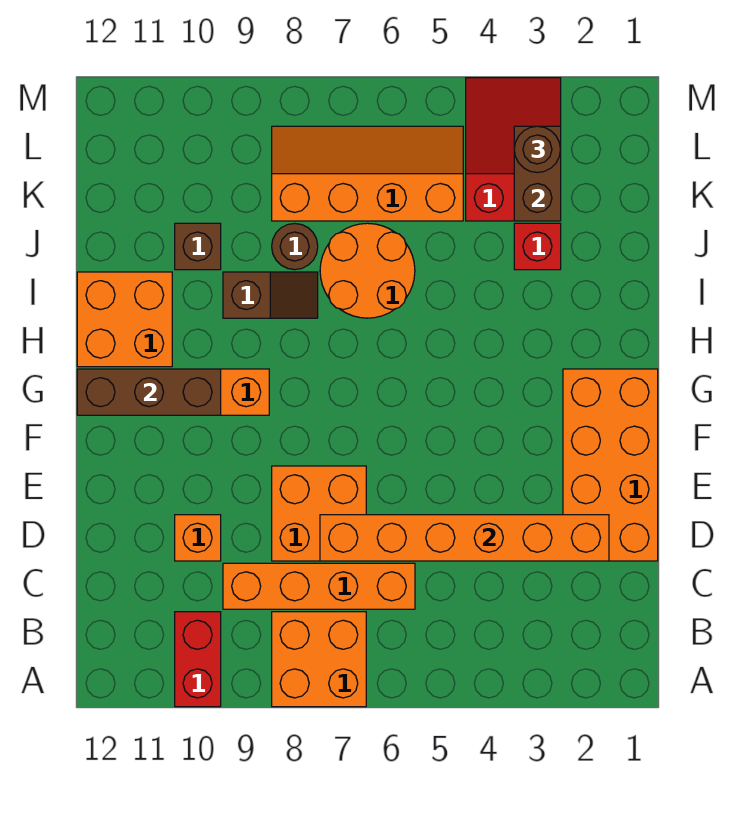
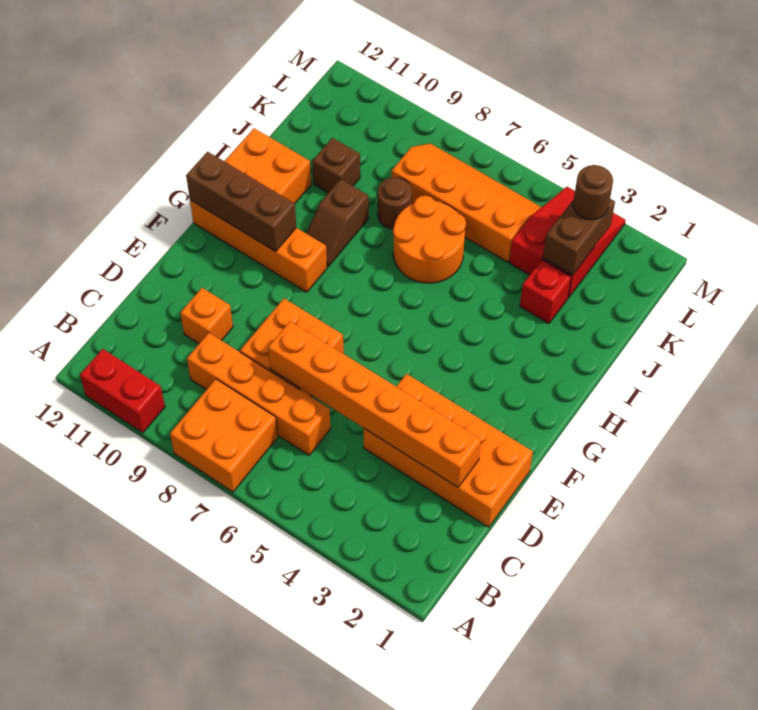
red 1x2 brick [175,612,221,707] -> red 1x2 brick turned to [80,349,165,433]
orange 2x4 brick [563,369,658,561] -> orange 2x4 brick turned to [363,374,533,527]
brown 1x2 slope [223,272,318,318] -> brown 1x2 slope turned to [306,179,369,267]

